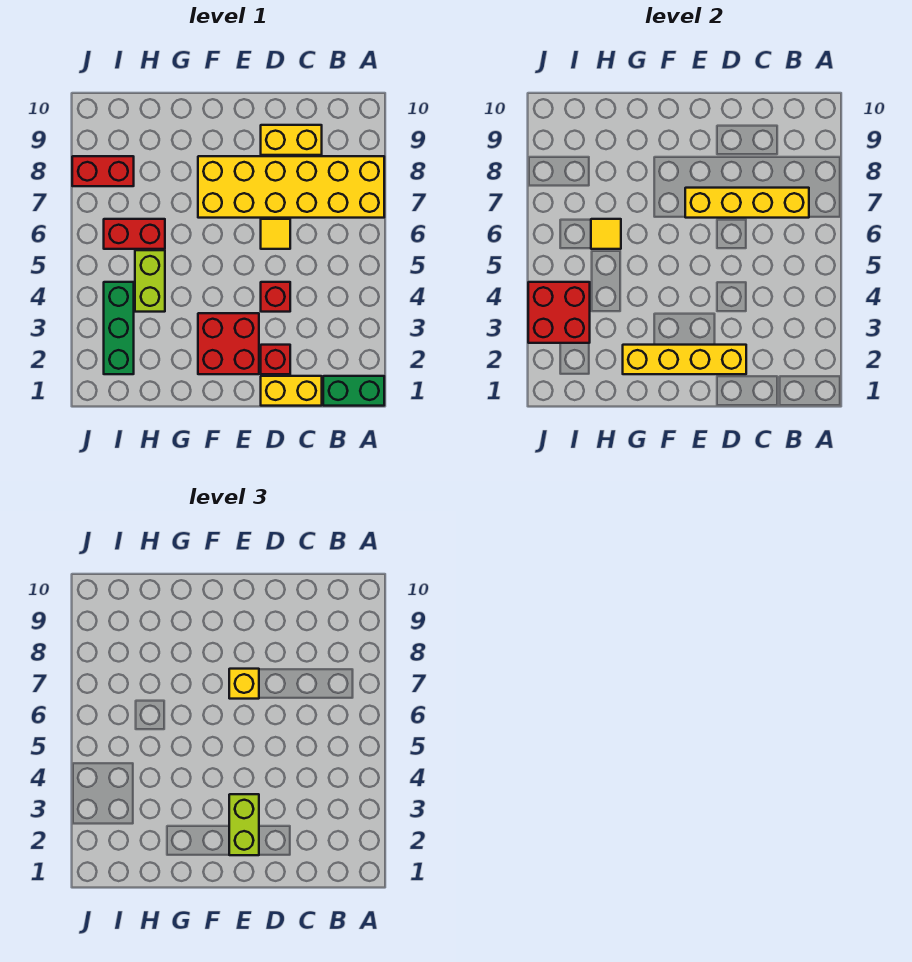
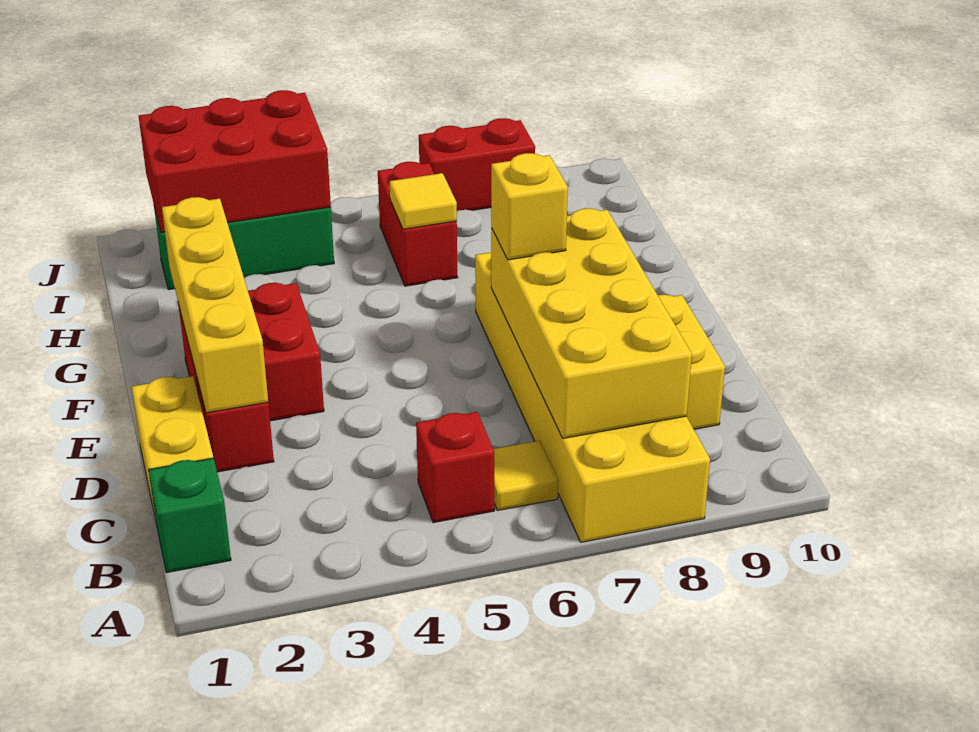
green 1x2 brick [323,376,384,406] -> green 1x1 brick [149,458,231,573]
yellow 1x4 brick [685,188,809,218] -> yellow 2x4 brick [491,208,692,438]
red 1x1 brick [261,282,290,312] -> red 1x1 brick moved to [416,412,494,523]
yellow 1x1 tile [261,219,290,249] -> yellow 1x1 tile moved to [494,441,558,511]
lime 1x2 brick [229,794,259,855] -> none
lime 1x2 brick [135,250,165,312] -> none
red 2x2 brick [528,282,590,343] -> red 2x3 brick [139,90,331,233]
red 1x2 brick [72,156,134,186] -> red 1x2 brick turned to [419,118,535,211]

